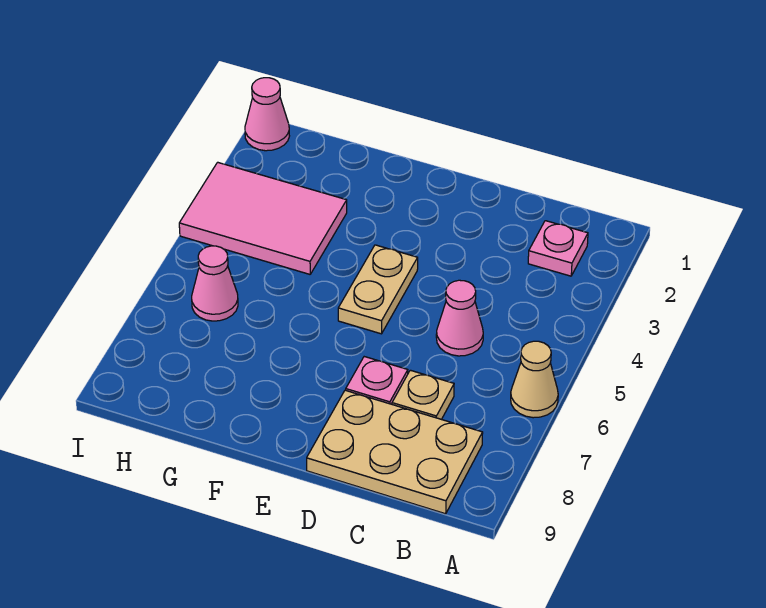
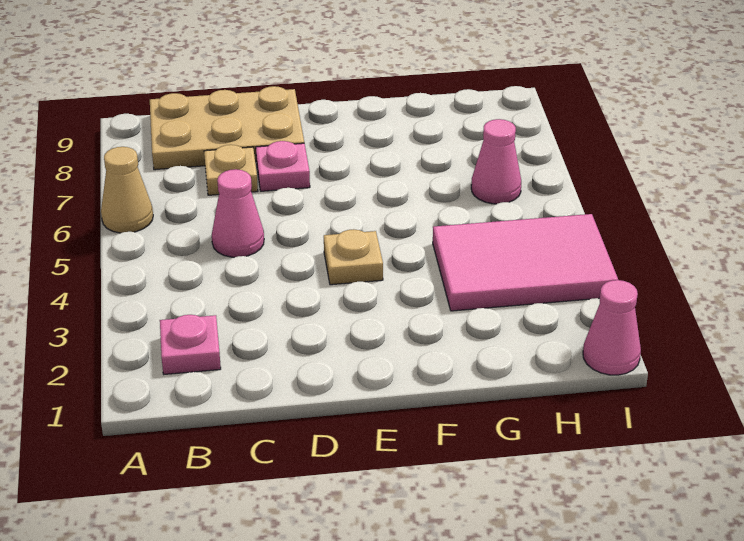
tan 1x2 plate [338,245,418,334] -> tan 1x1 plate [324,229,383,285]

